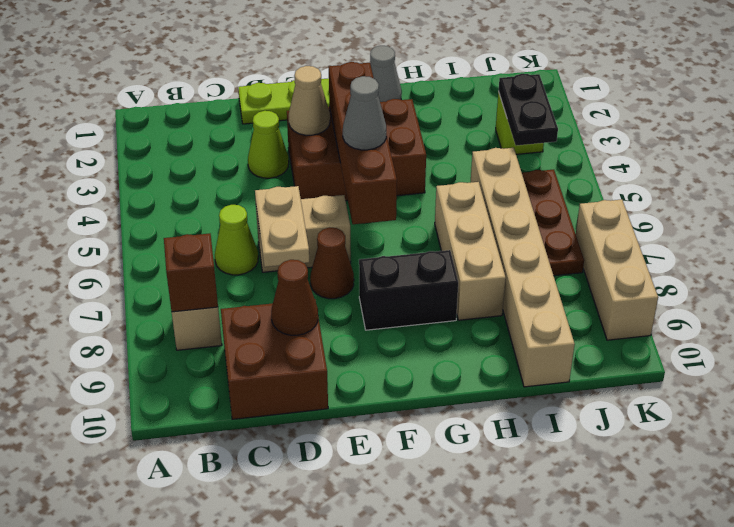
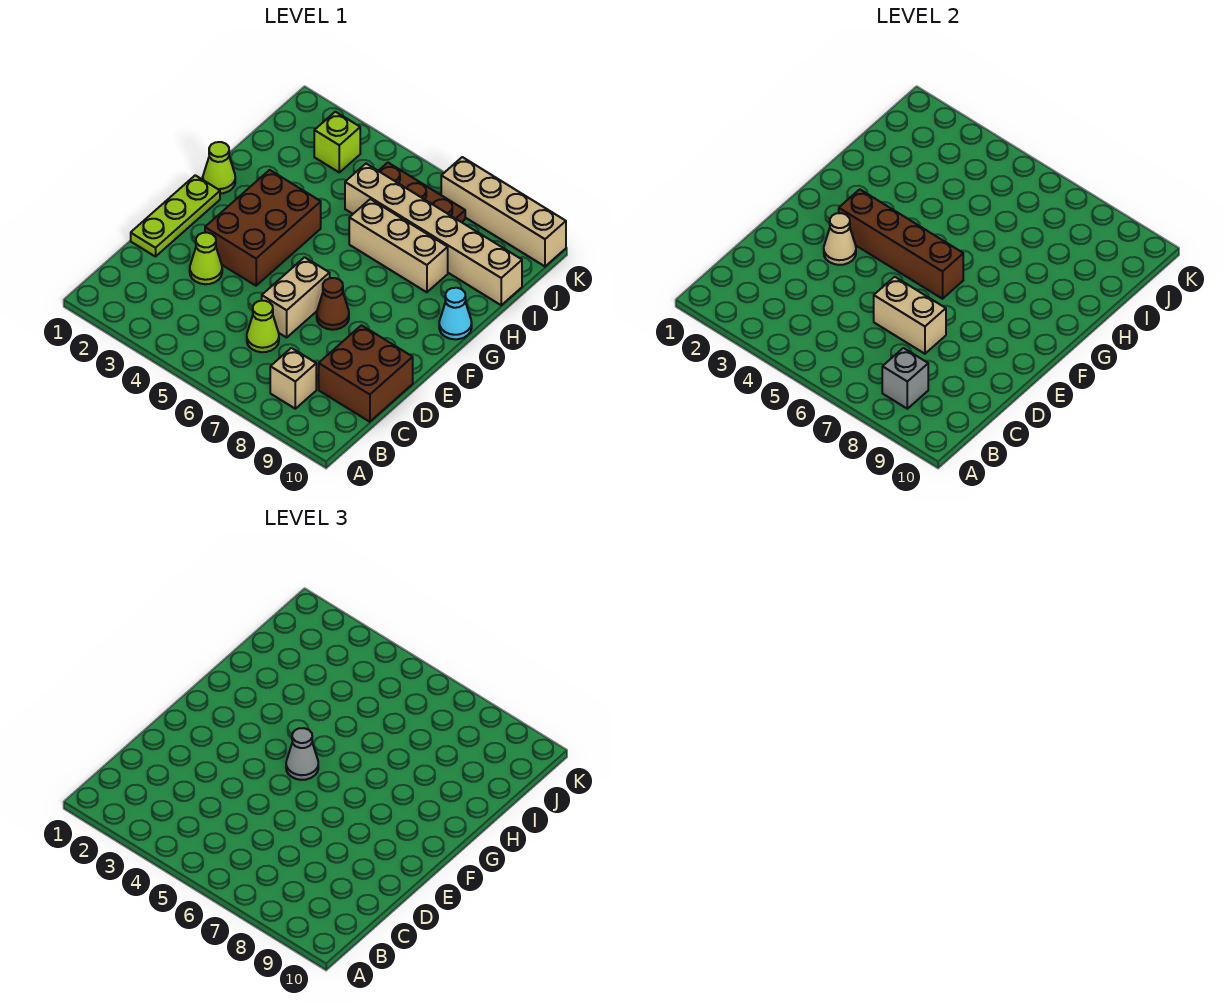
brown 1x1 brick [164,234,218,312] -> grey 1x1 brick [882,348,928,409]
tan 1x2 plate [255,186,309,267] -> tan 1x2 brick [874,277,946,354]
brown 1x1 cone [271,260,318,335] -> none
black 1x2 brick [359,250,458,330] -> none
grey 1x1 cone [370,46,402,102] -> lime 1x1 cone [203,142,235,193]
none -> cyan 1x1 cone [439,288,472,339]
black 1x2 plate [498,74,558,146] -> none
tan 1x3 brick [576,199,658,340] -> tan 1x4 brick [441,157,566,266]

